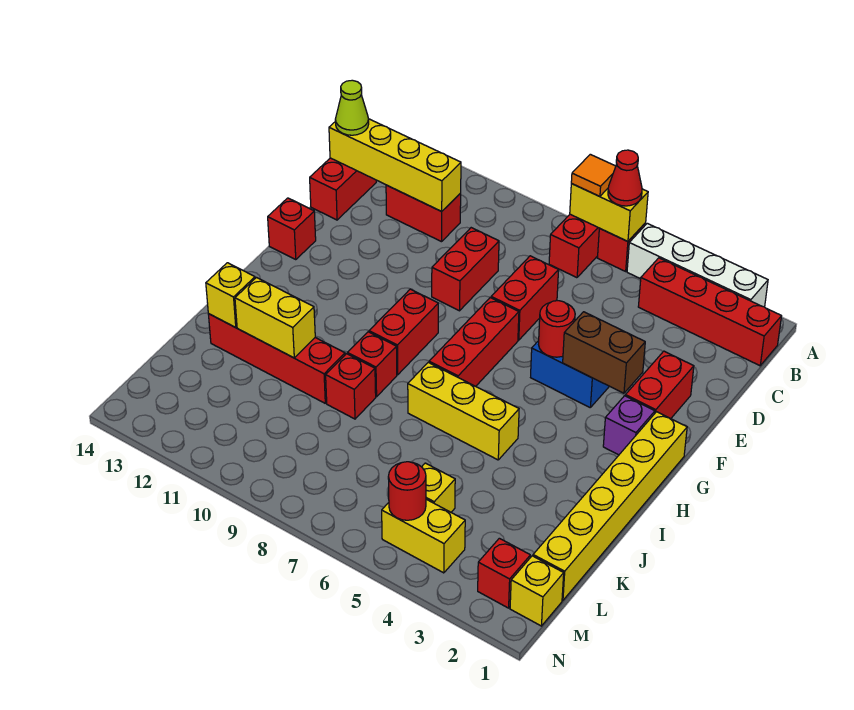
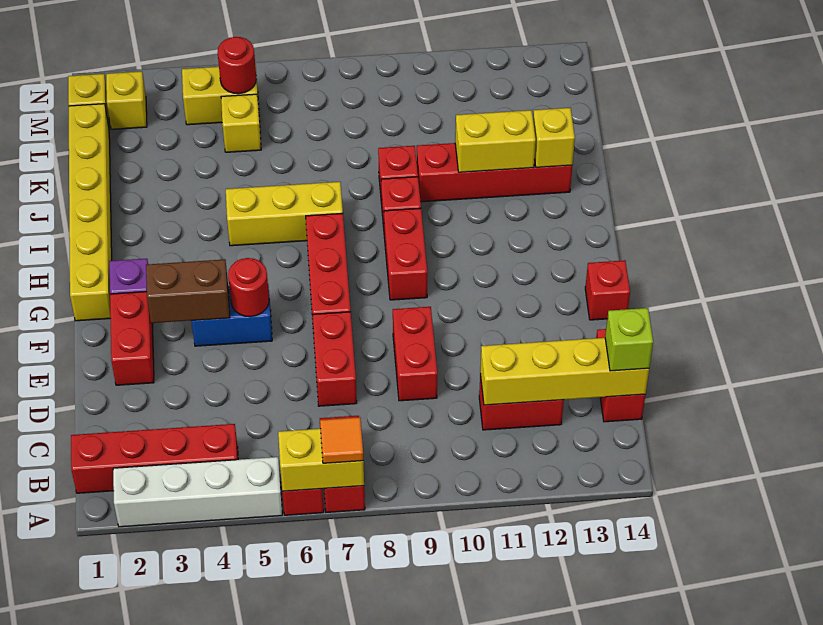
red 1x1 cone [608,150,642,206] -> none
lime 1x1 cone [335,80,369,135] -> lime 1x1 brick [605,308,653,371]
red 1x1 brick [478,538,530,608] -> yellow 1x1 brick [106,71,147,129]

